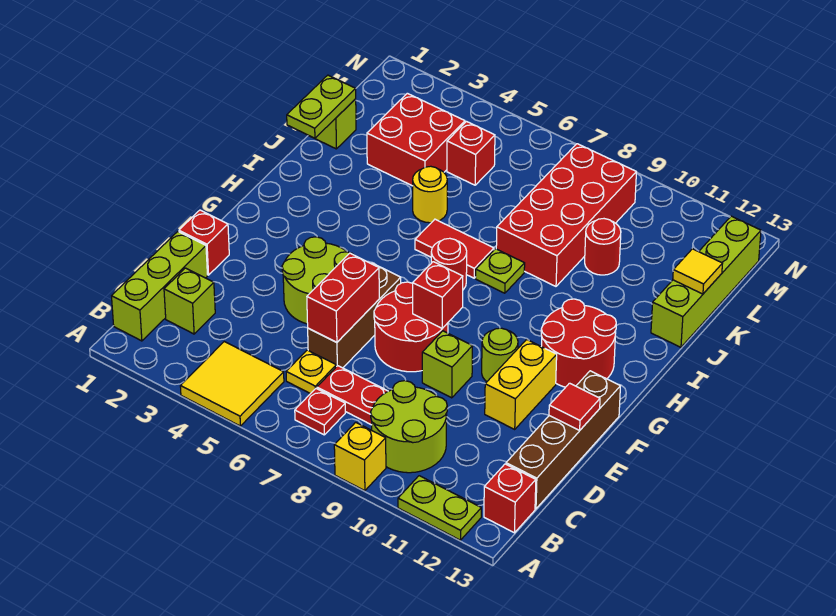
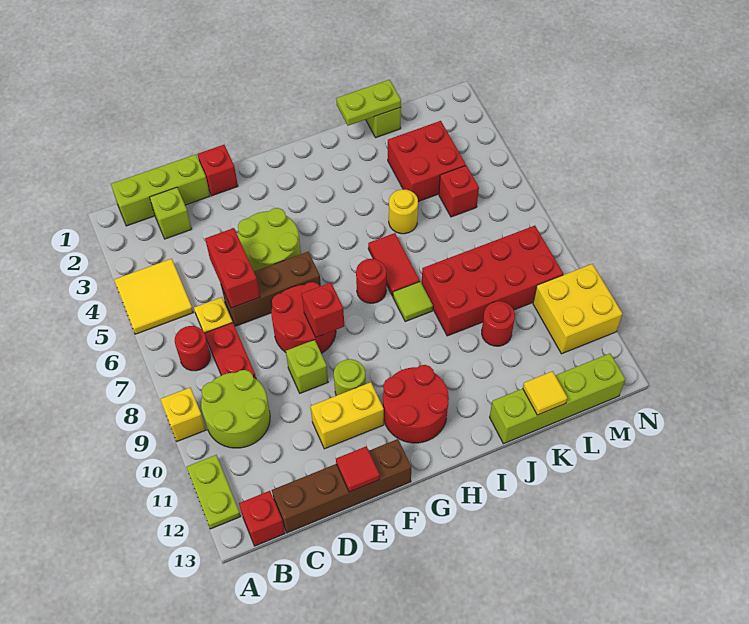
red 1x1 plate [295,389,345,435] -> red 1x1 round brick [175,326,210,371]
red 1x2 brick [307,253,379,342] -> red 1x2 brick turned to [205,228,260,308]
lime 1x1 plate [476,249,525,293] -> lime 1x1 tile [393,282,433,321]
none -> yellow 2x2 brick [533,264,622,354]

